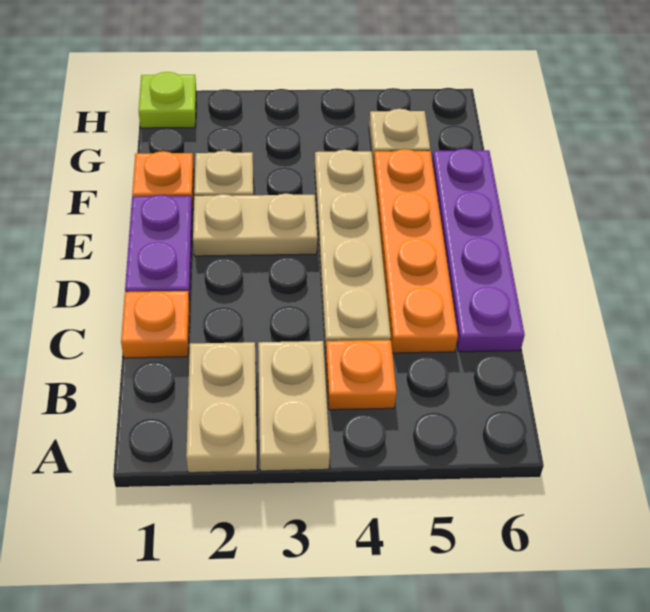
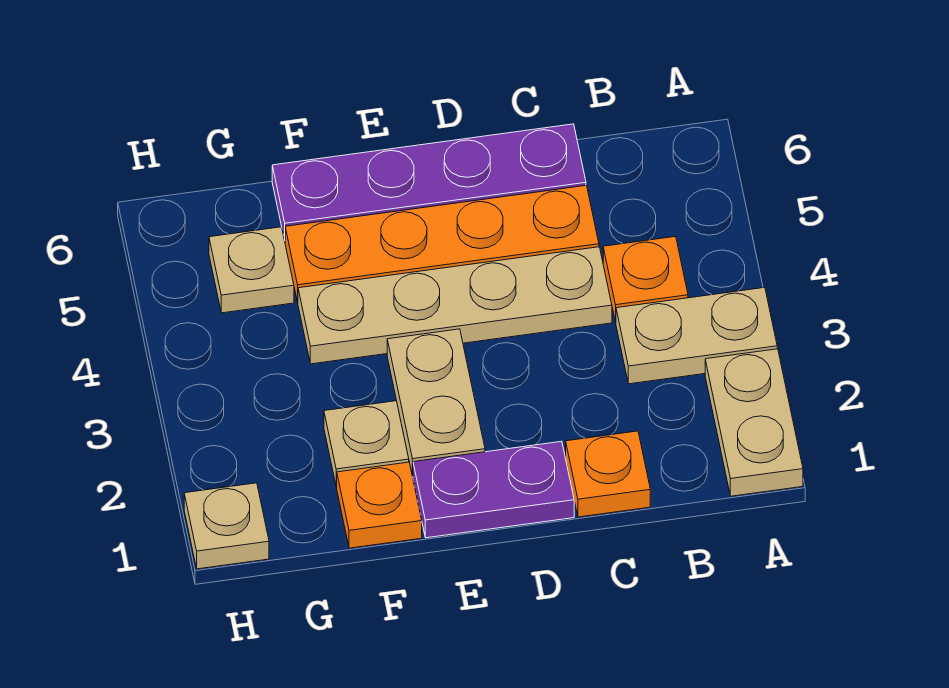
tan 1x2 plate [186,342,257,473] -> tan 1x2 plate turned to [705,349,803,496]
lime 1x1 plate [139,72,196,128] -> tan 1x1 plate [184,483,269,569]

